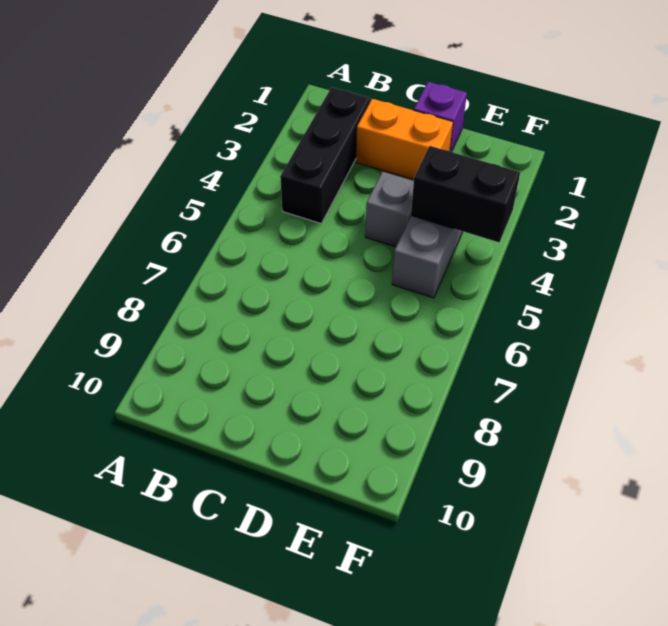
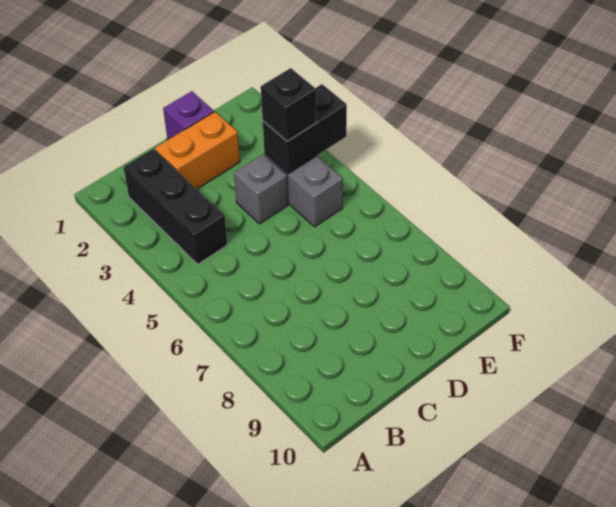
none -> black 1x1 brick [261,68,316,141]

